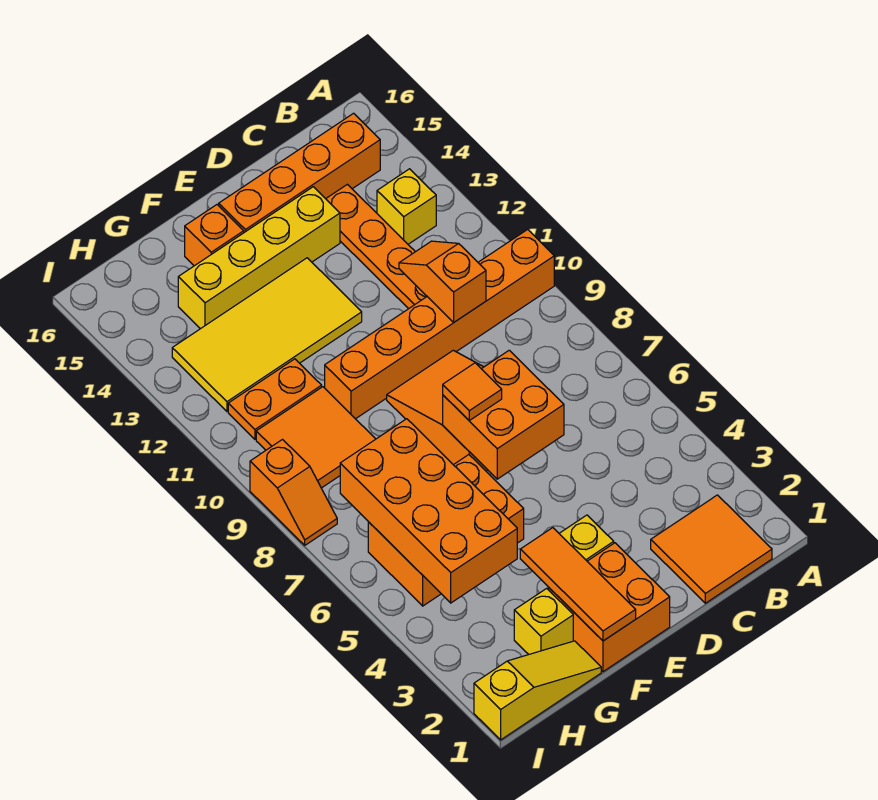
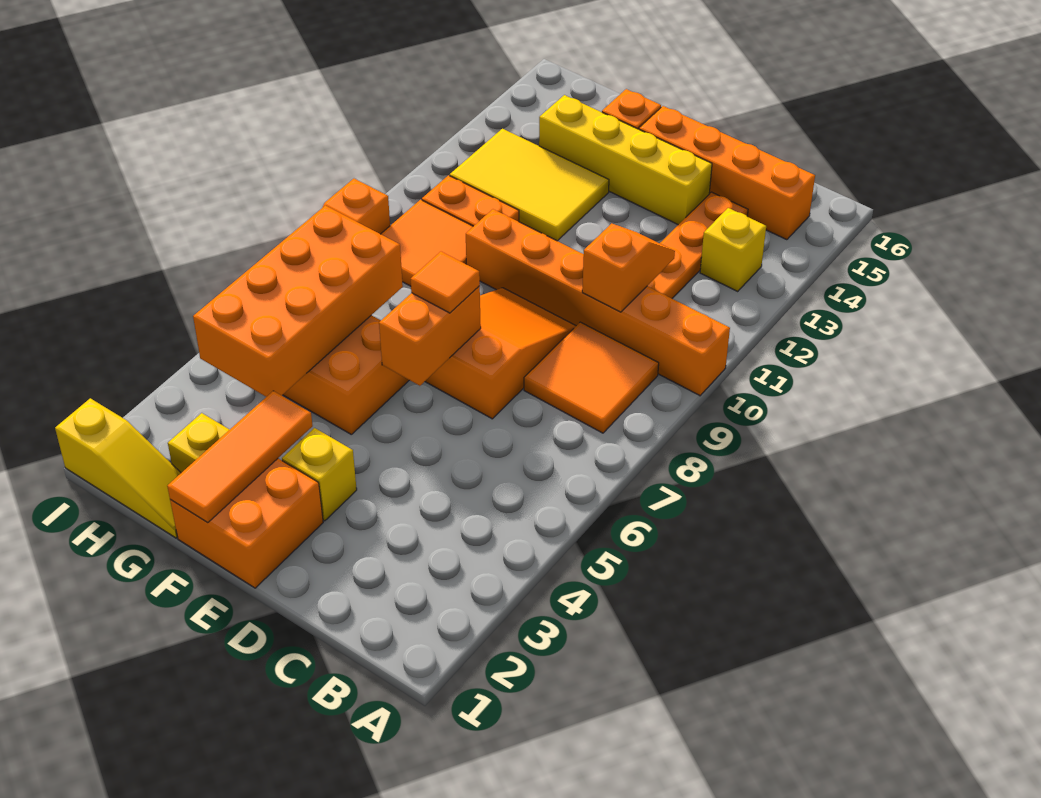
orange 2x2 tile [651,495,772,603] -> orange 2x2 tile moved to [524,322,659,433]
orange 2x2 brick [443,350,564,479] -> orange 1x2 brick [379,286,481,386]
yellow 2x4 tile [172,258,362,411] -> yellow 2x3 tile [450,129,609,241]

